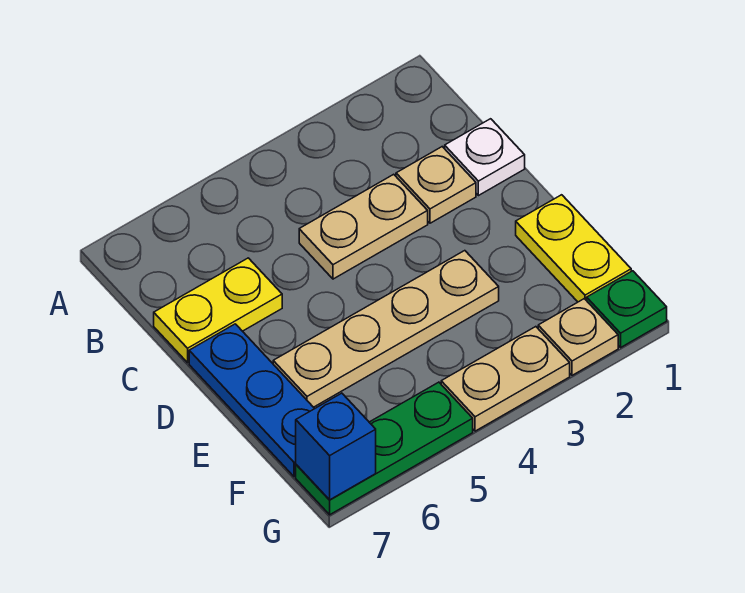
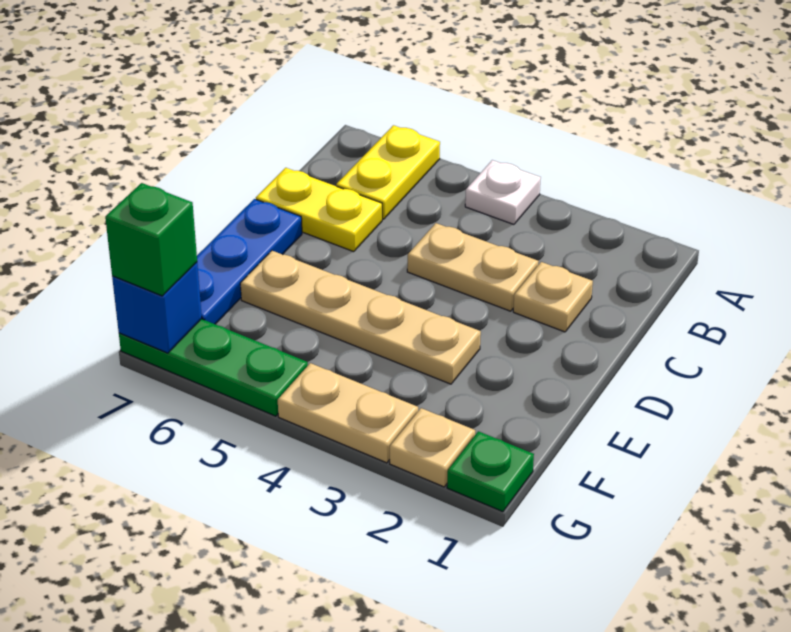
white 1x1 plate [445,119,525,196] -> white 1x1 plate moved to [465,160,541,224]
yellow 1x2 plate [516,195,631,302] -> yellow 1x2 plate moved to [336,125,440,219]
none -> green 1x1 brick [105,183,197,296]

